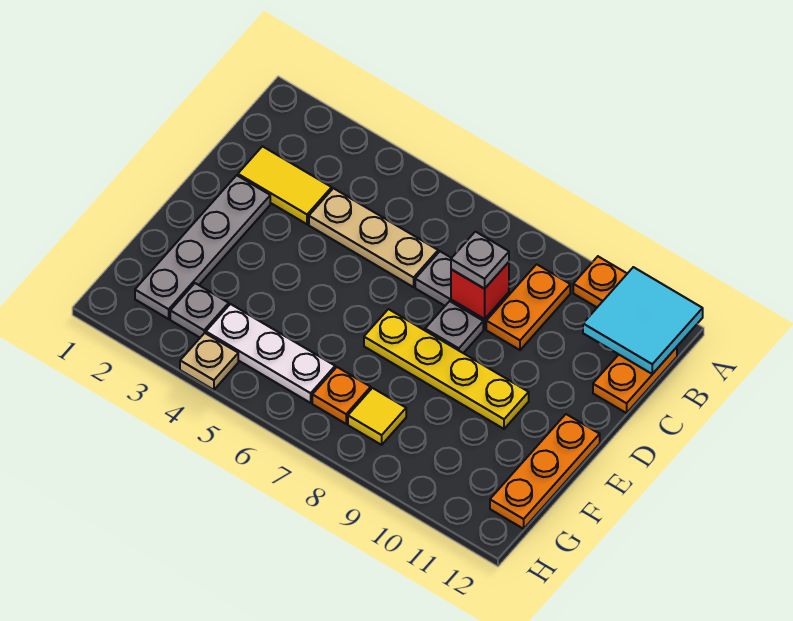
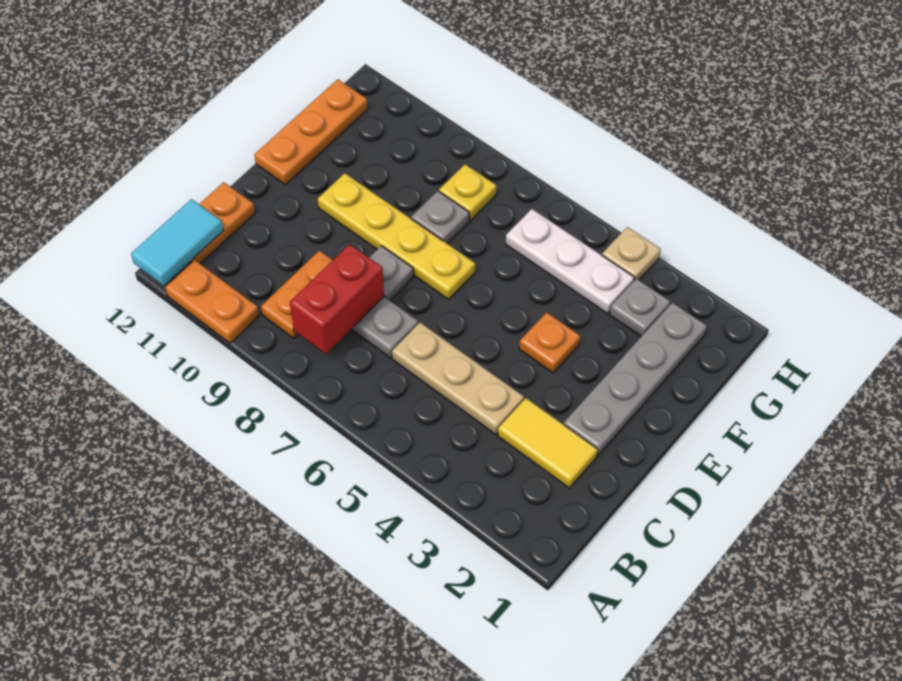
cyan 2x2 tile [583,267,703,374] -> cyan 1x2 tile [131,199,224,285]
red 1x1 brick [451,262,509,319] -> red 1x2 brick [290,244,384,354]
grey 1x1 plate [451,232,509,289] -> grey 1x1 plate moved to [411,191,469,243]
orange 1x1 plate [312,367,371,424] -> orange 1x1 plate moved to [519,312,580,373]
yellow 1x1 tile [348,388,406,445] -> yellow 1x1 plate [439,164,497,220]

